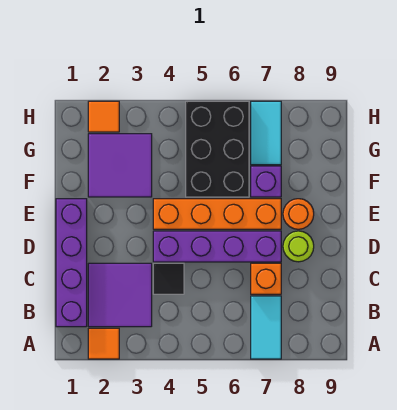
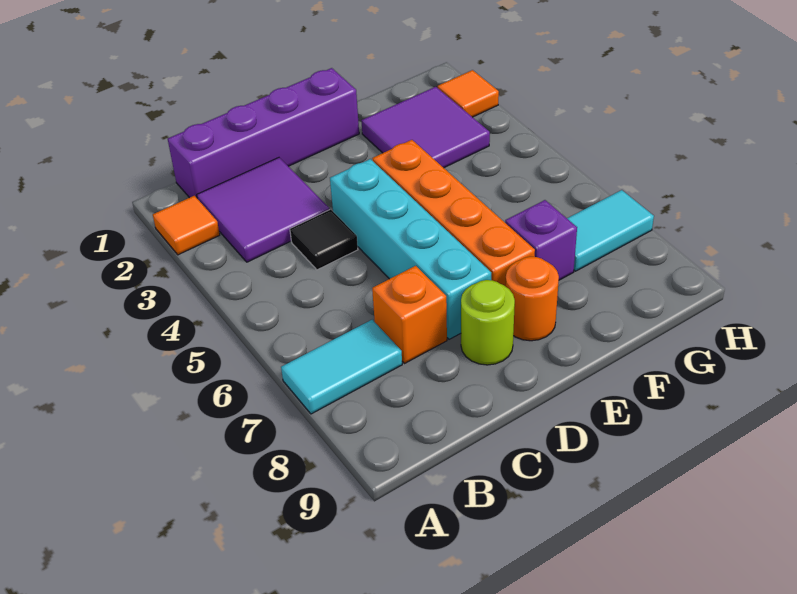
purple 1x4 brick [153,231,281,262] -> cyan 1x4 brick [330,159,491,339]
black 2x3 brick [186,101,249,197] -> none

